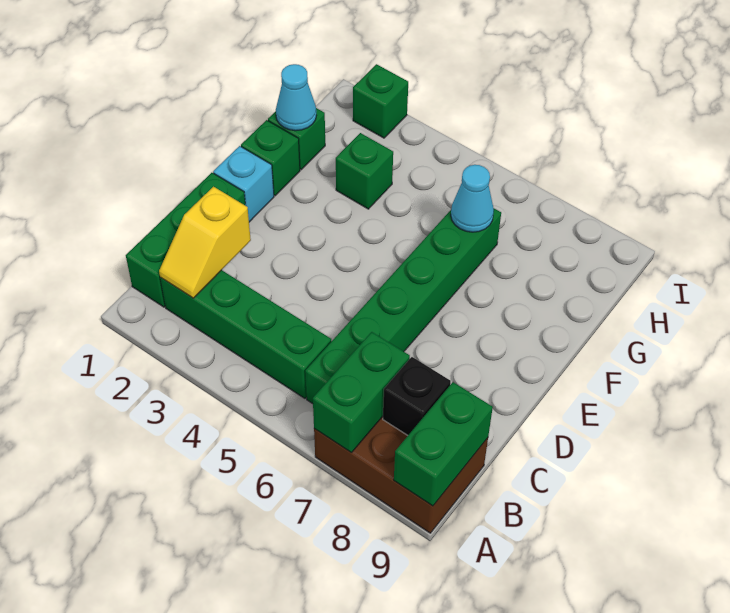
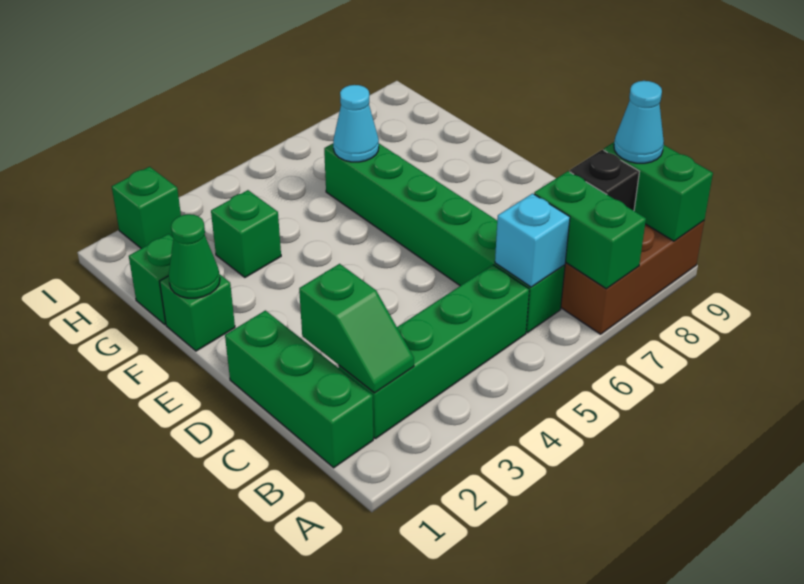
yellow 1x2 slope [159,187,251,298] -> green 1x2 slope [299,264,414,393]
cyan 1x1 brick [213,146,274,222] -> cyan 1x1 brick moved to [495,193,570,287]
none -> green 1x1 cone [168,214,220,298]
cyan 1x1 cone [276,64,316,131] -> cyan 1x1 cone moved to [614,81,664,163]

